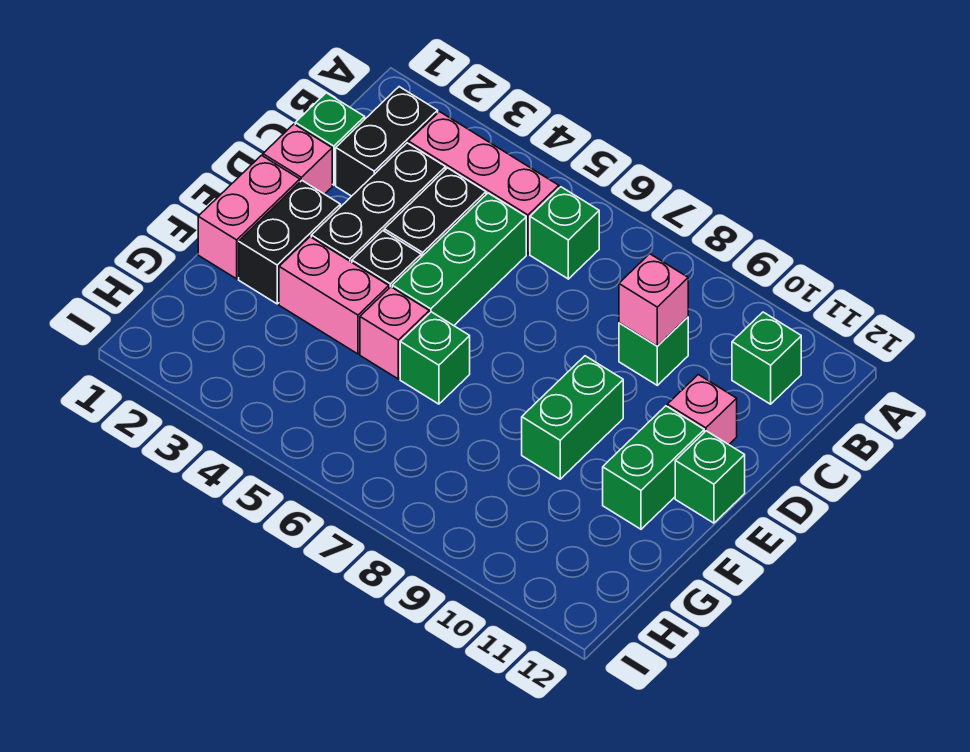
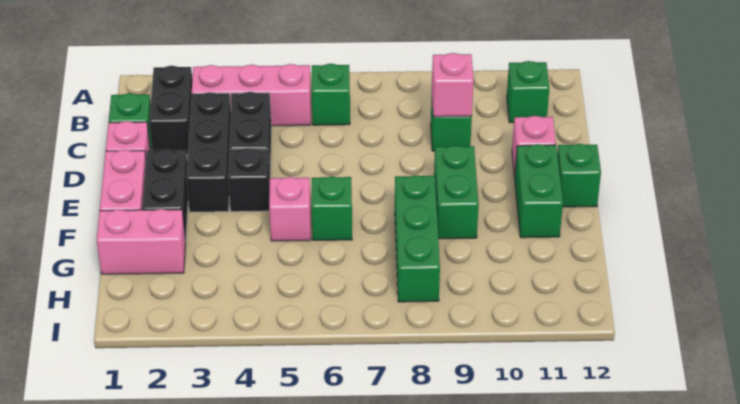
green 1x3 brick [392,193,526,326] -> green 1x3 brick moved to [395,175,440,302]
pink 1x2 brick [279,237,389,354] -> pink 1x2 brick moved to [97,209,186,274]

